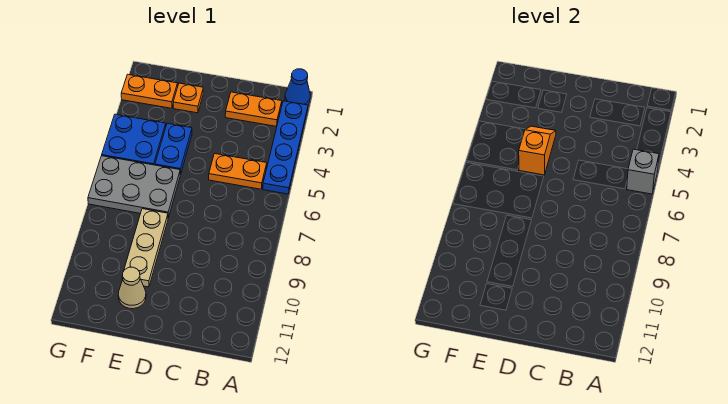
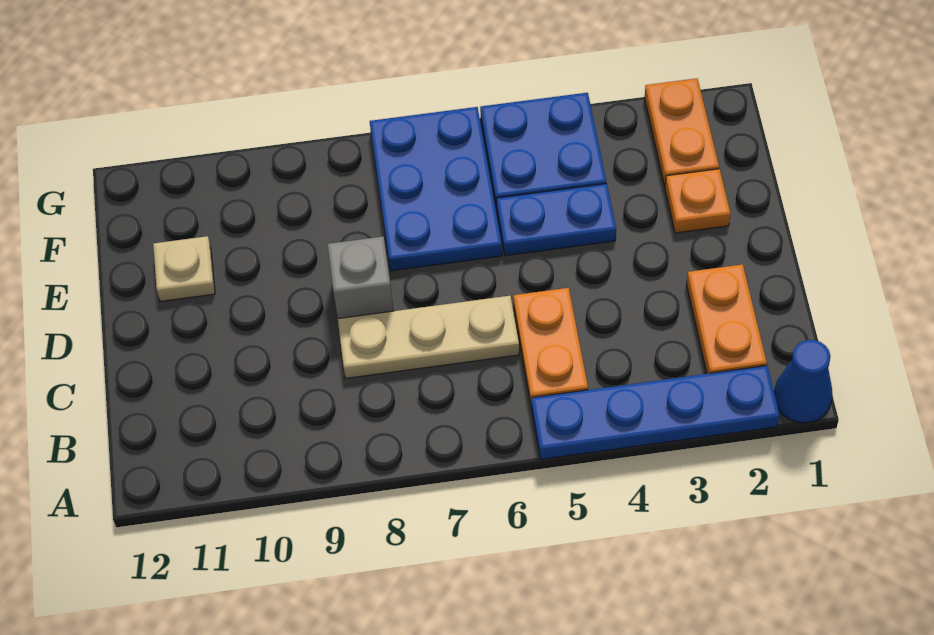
grey 1x1 brick [627,149,659,194] -> grey 1x1 brick moved to [328,236,393,319]
orange 1x2 slope [519,126,556,175] -> none
grey 2x3 plate [88,156,180,218] -> blue 2x3 plate [370,107,502,271]
tan 1x3 plate [122,209,168,287] -> tan 1x3 plate moved to [338,296,519,378]
tan 1x1 cone [118,267,146,309] -> tan 1x1 plate [153,236,215,301]

